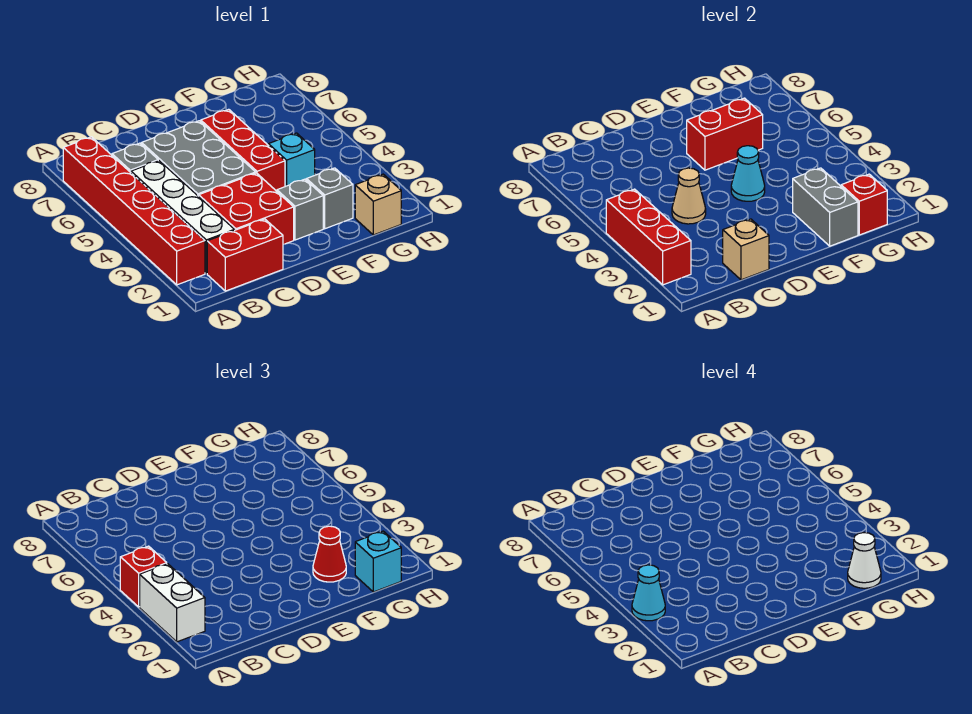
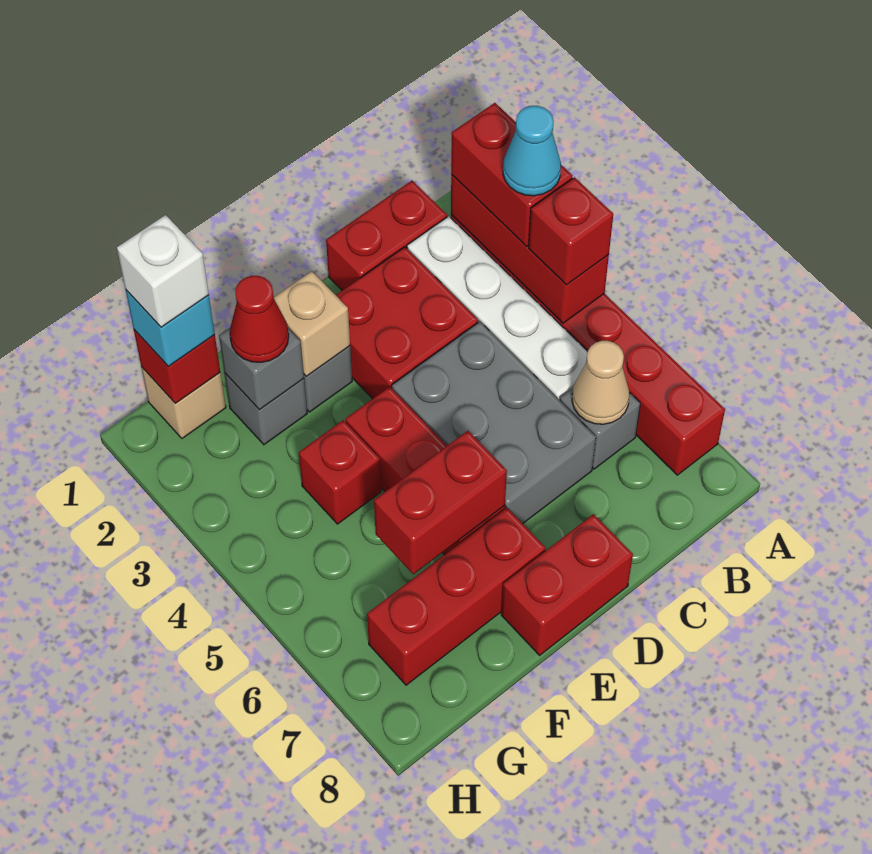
white 1x2 brick [140,564,205,642] -> red 1x2 brick [451,103,572,247]
tan 1x1 brick [723,219,769,280] -> tan 1x1 brick moved to [274,271,350,376]
tan 1x1 cone [672,168,706,224] -> tan 1x1 cone moved to [572,341,629,424]
none -> red 1x2 brick [501,514,633,655]
cyan 1x1 cone [731,146,765,201] -> none
none -> red 1x3 brick [367,508,545,685]
grey 1x2 brick [793,168,858,246] -> grey 1x1 brick [219,327,304,410]
cyan 1x1 brick [268,133,315,187] -> red 1x1 brick [299,420,381,524]
white 1x1 cone [848,533,881,588] -> white 1x1 brick [117,215,209,327]

